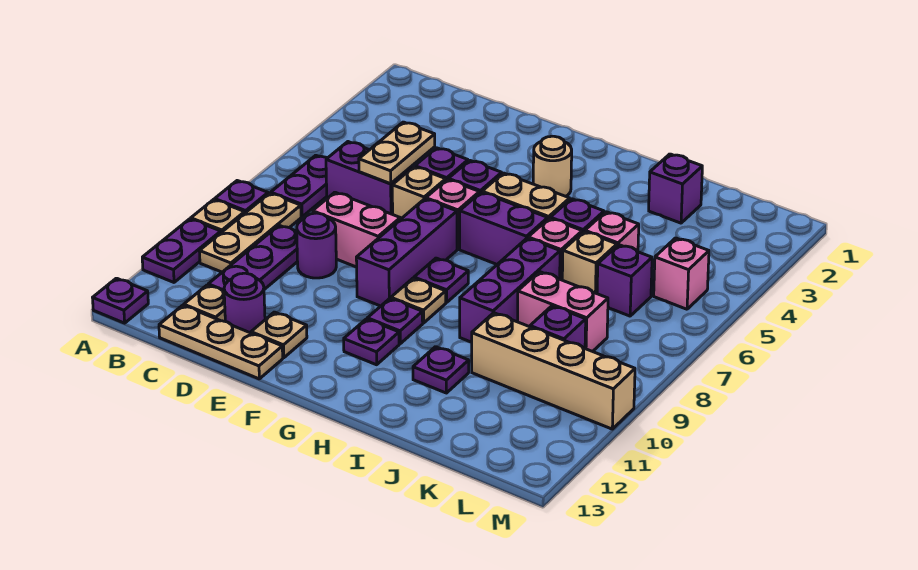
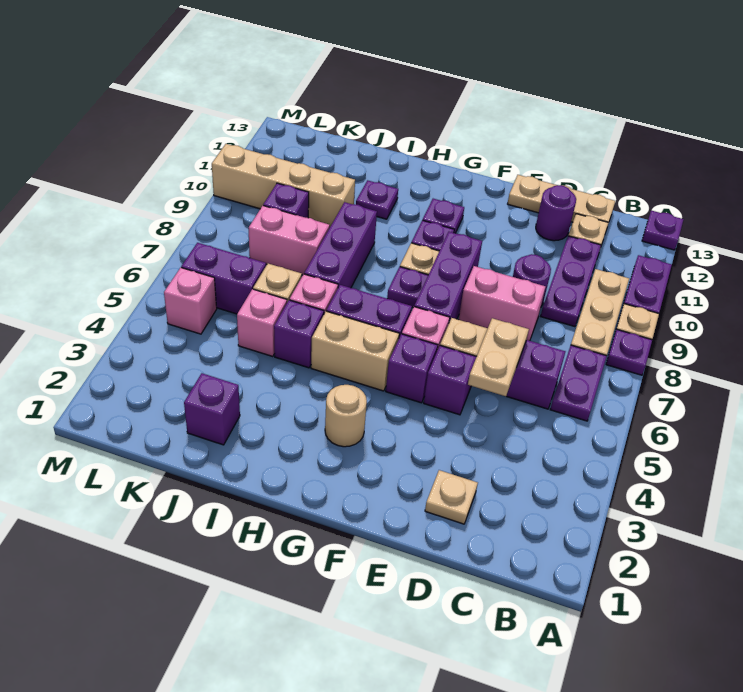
tan 1x1 plate [251,312,307,358] -> tan 1x1 plate moved to [425,470,478,524]
purple 1x1 brick [597,245,652,316] -> purple 1x2 brick [181,243,266,314]

